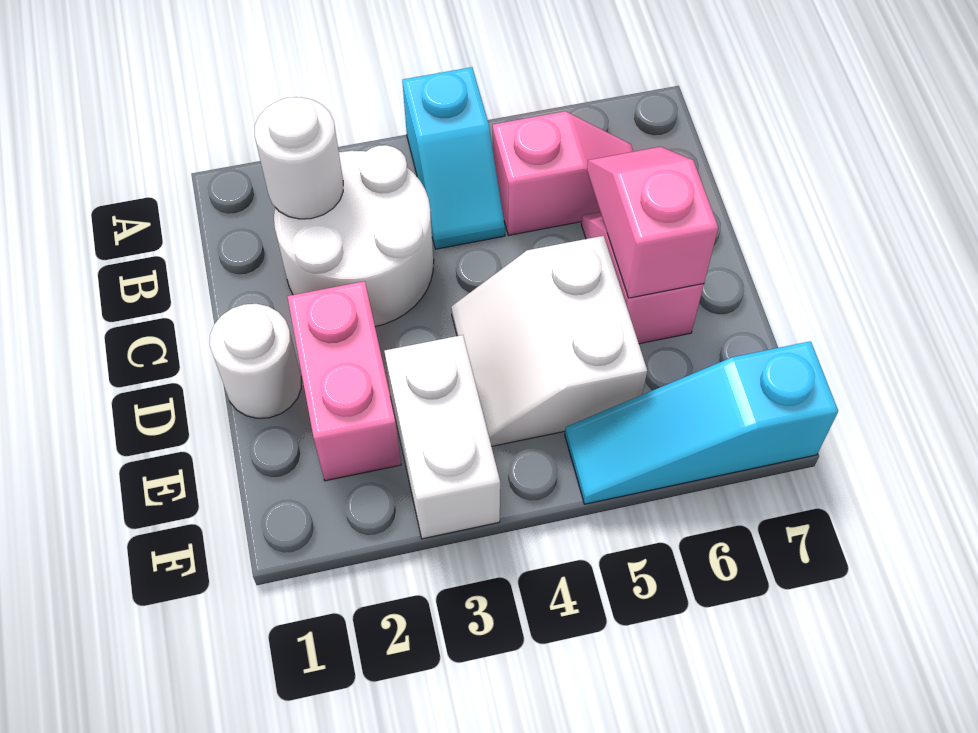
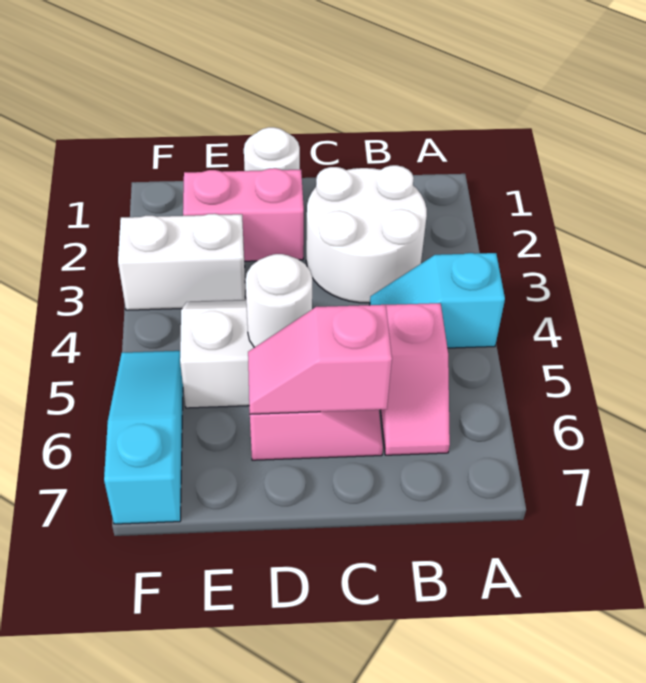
white 1x1 round brick [255,97,343,219] -> white 1x1 round brick moved to [245,254,313,347]
pink 1x2 slope [587,147,718,298] -> pink 1x2 slope turned to [248,305,392,414]

